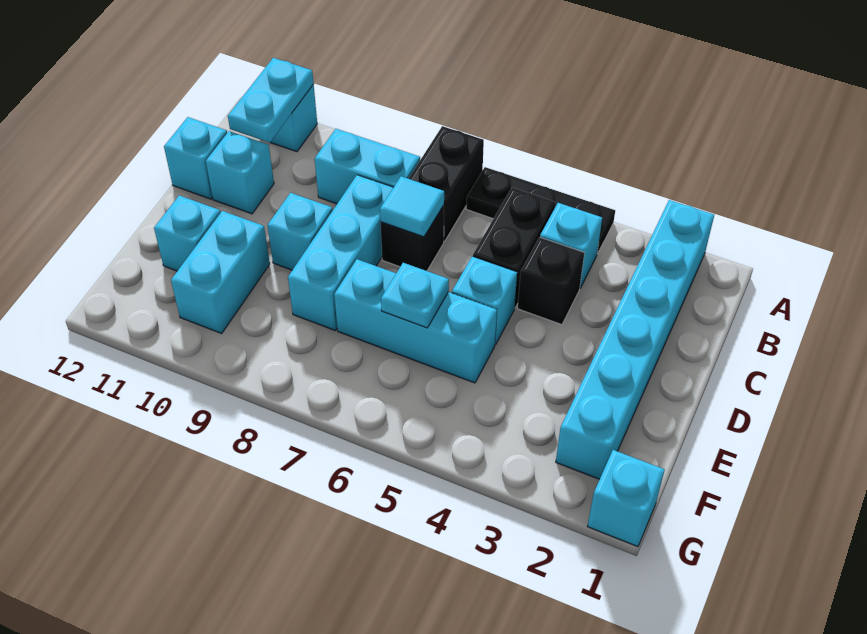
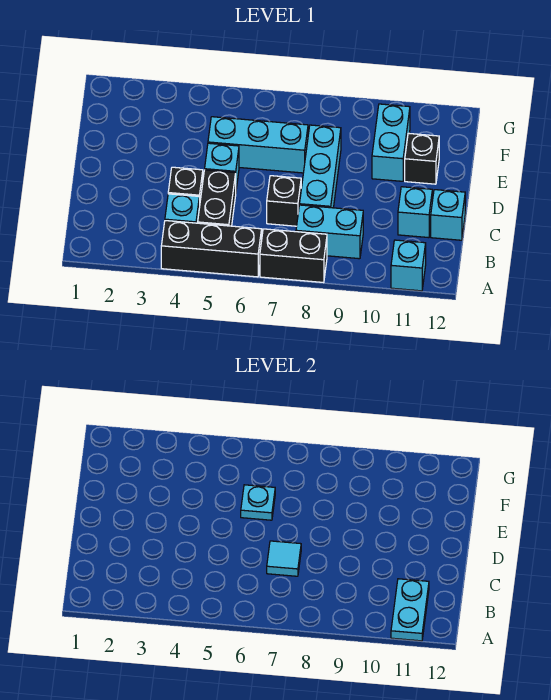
cyan 1x6 brick [556,200,714,479] -> none
black 1x3 plate [466,167,615,254] -> black 1x3 brick [161,221,262,277]
black 1x2 brick [409,126,484,241] -> black 1x2 brick turned to [260,229,327,283]
cyan 1x1 brick [267,193,333,270] -> none
cyan 1x1 brick [154,195,221,271] -> black 1x1 brick [405,133,439,184]
cyan 1x1 brick [587,450,665,547] -> none

